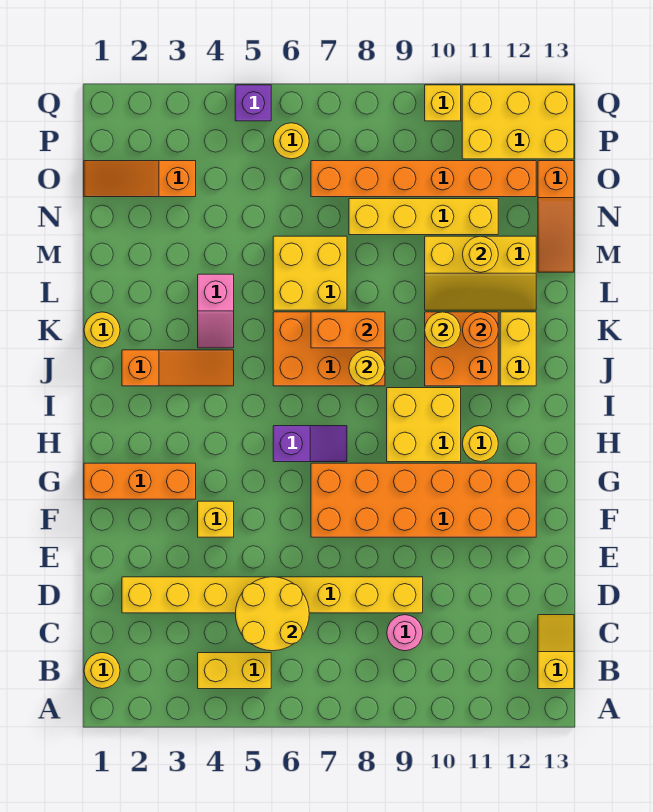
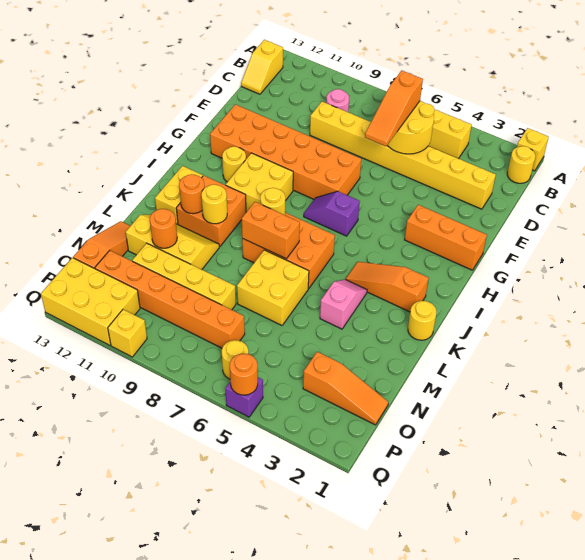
none -> orange 1x3 slope [365,71,423,146]
yellow 1x1 brick [198,501,234,537] -> yellow 1x1 brick moved to [517,128,549,171]
yellow 1x1 round brick [462,236,498,272] -> orange 1x1 round brick [150,209,177,248]
none -> orange 1x1 round brick [230,353,258,395]

